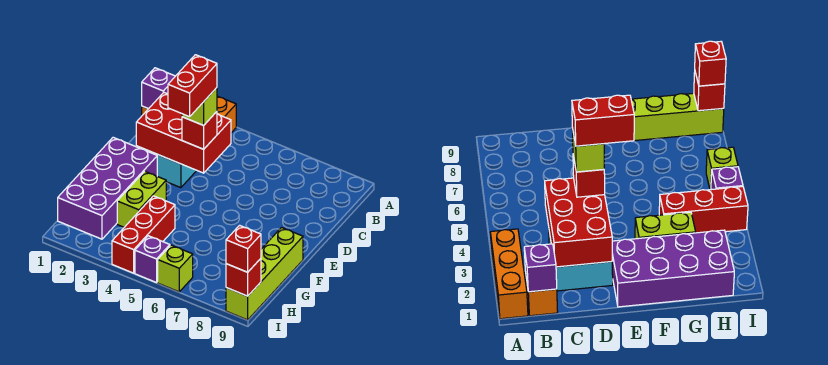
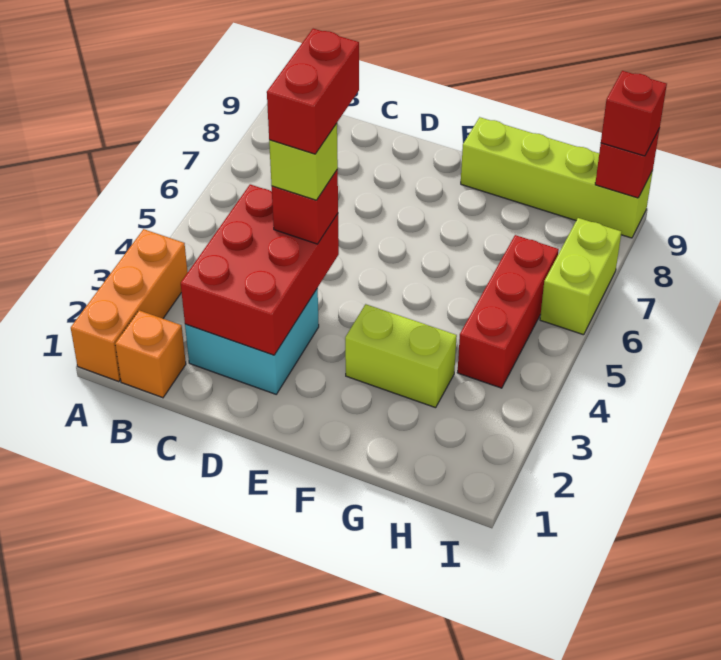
purple 1x1 brick [142,68,175,109] -> none
red 1x2 brick [168,55,217,117] -> red 1x2 brick turned to [267,29,359,154]
purple 2x4 brick [58,137,157,239] -> none
red 1x3 brick [112,196,175,273] -> red 1x3 brick turned to [457,235,559,388]
purple 1x1 brick [135,236,170,283] -> none
lime 1x1 brick [158,245,193,292] -> lime 1x2 brick [540,218,621,335]

